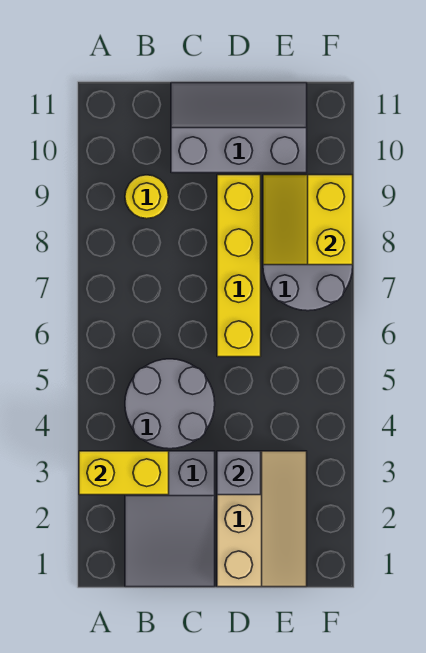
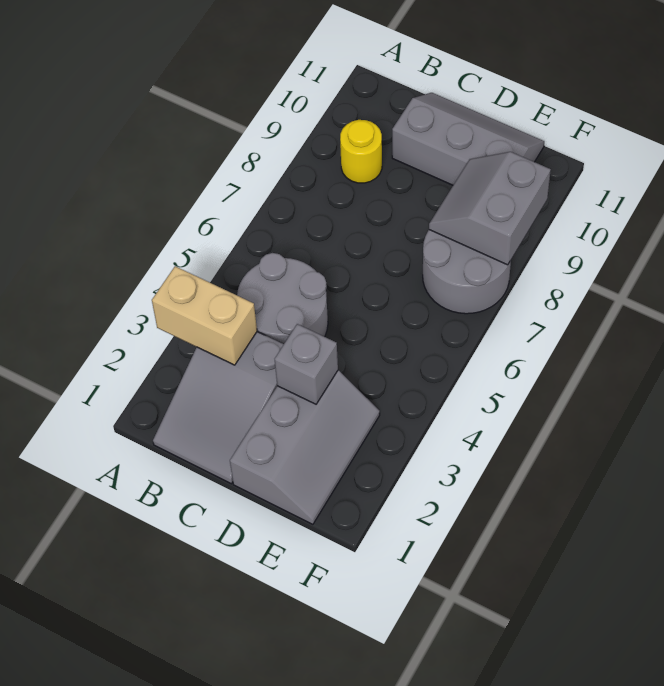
yellow 1x2 brick [79,451,169,495] -> tan 1x2 brick [152,266,257,365]
tan 2x3 slope [217,451,307,587] -> grey 2x3 slope [230,370,380,524]
yellow 1x4 brick [217,175,261,357] -> none
yellow 2x2 slope [263,175,353,265] -> grey 2x2 slope [429,152,551,265]

